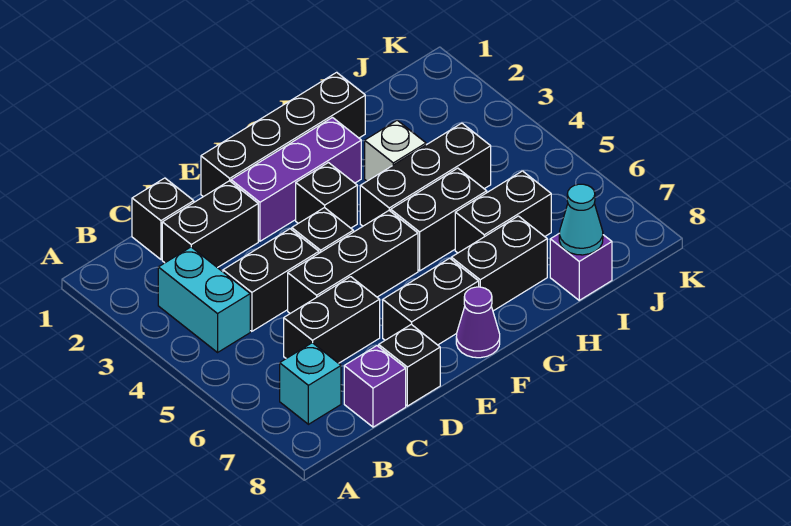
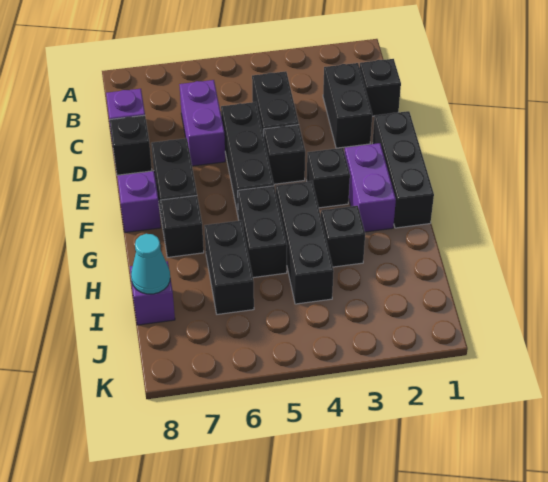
cyan 1x2 brick [158,247,250,352] -> none
cyan 1x1 brick [280,343,341,424] -> none
black 1x2 brick [284,277,380,363] -> purple 1x2 brick [179,80,225,166]
black 1x4 brick [201,72,365,197] -> black 1x3 brick [372,111,434,228]
purple 1x3 brick [231,118,361,241] -> purple 1x2 brick [345,143,396,232]
purple 1x1 cone [456,287,500,358] -> purple 1x1 brick [117,171,161,233]
black 1x2 brick [451,216,547,311] -> black 1x1 brick [160,196,204,257]
white 1x1 brick [365,120,426,181] -> black 1x1 brick [321,206,365,267]

